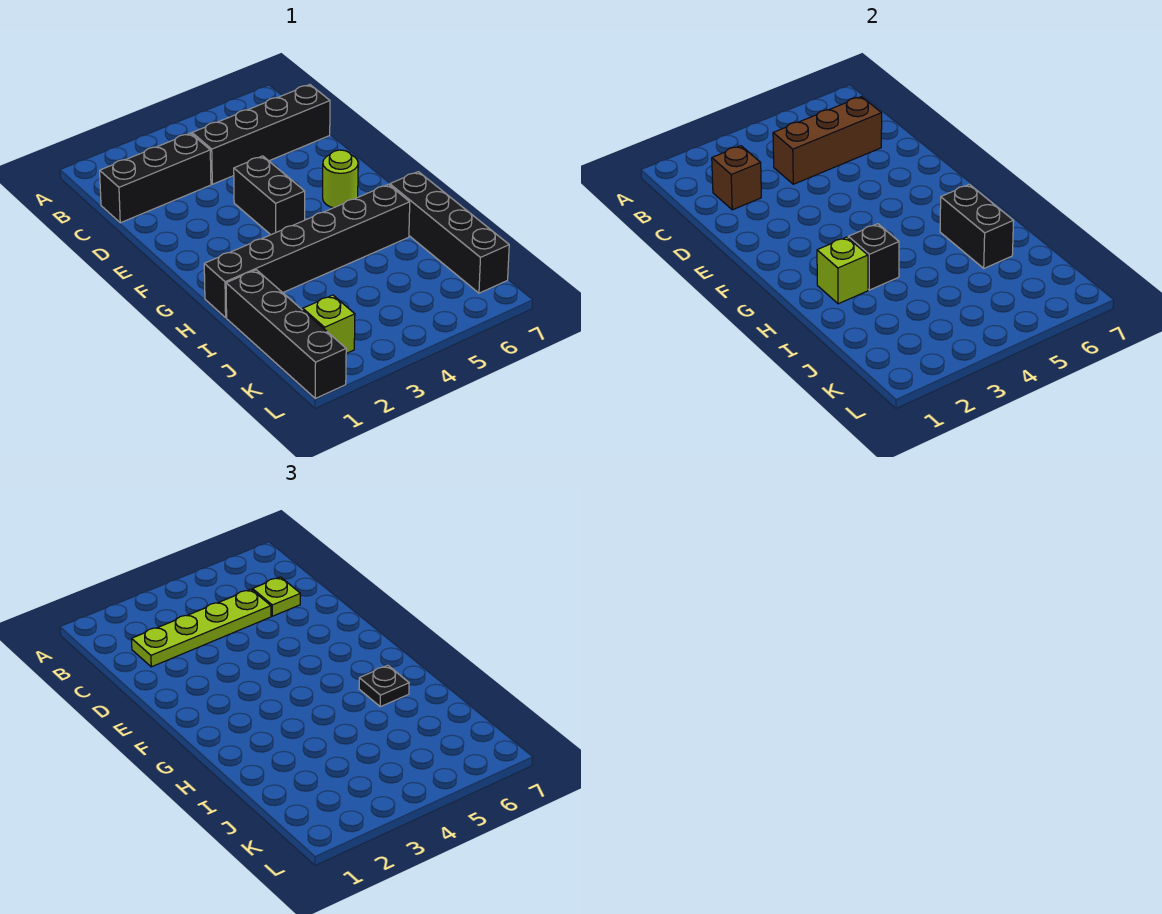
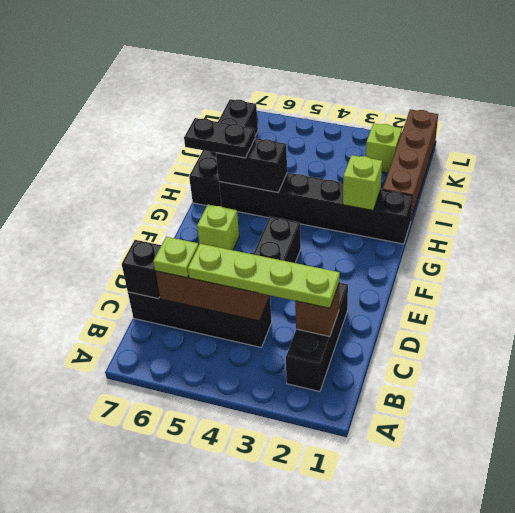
black 1x3 brick [100,133,211,223] -> black 1x3 brick turned to [286,283,348,391]
lime 1x1 round brick [323,150,358,208] -> lime 1x1 brick [197,205,239,250]
black 1x1 brick [848,224,899,290] -> black 1x1 brick moved to [122,240,161,299]
black 1x2 brick [940,184,1014,268] -> black 1x2 brick turned to [216,138,287,192]
black 1x1 plate [359,665,409,707] -> black 1x2 plate [184,118,255,158]
black 1x4 brick [226,270,346,398] -> brown 1x4 brick [383,109,438,219]

